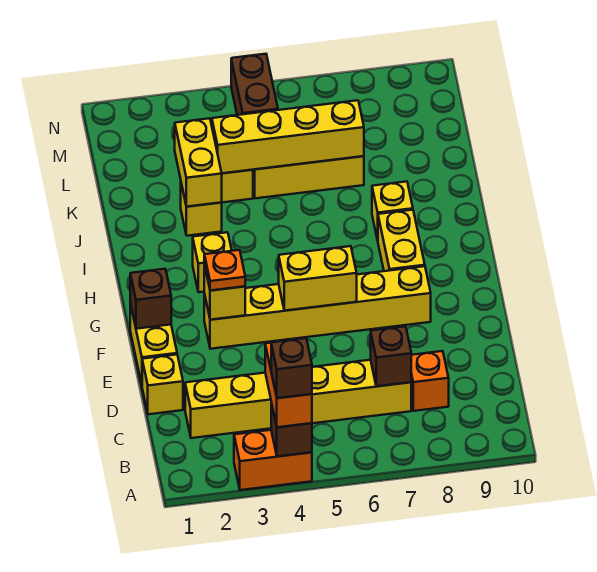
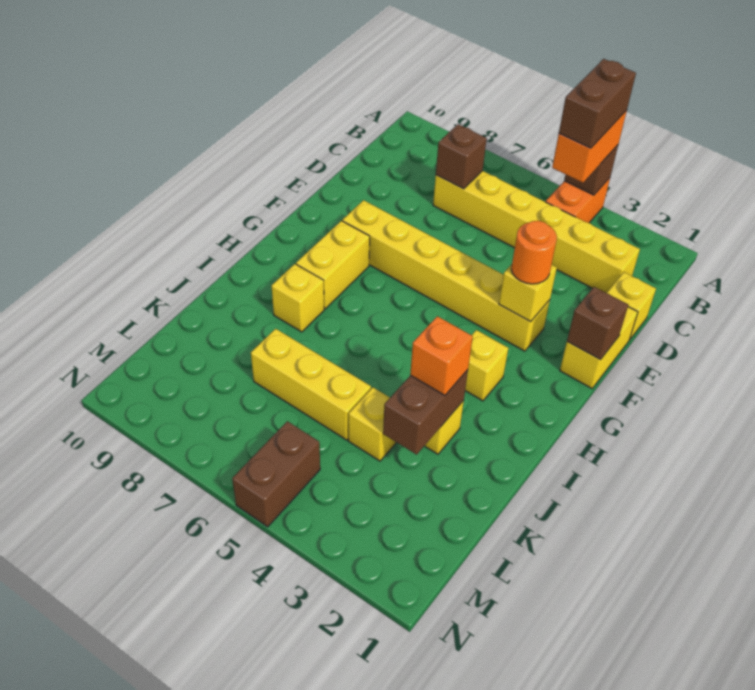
orange 1x2 brick [234,430,312,490] -> orange 1x2 brick turned to [546,178,610,223]
brown 1x1 brick [271,338,312,398] -> brown 1x2 brick [559,59,636,148]
orange 1x1 brick [411,351,449,411] -> orange 1x1 brick moved to [410,316,473,395]
orange 1x1 plate [204,250,245,291] -> orange 1x1 round brick [511,221,557,284]
yellow 1x2 brick [279,246,357,311] -> none
yellow 1x2 brick [175,118,222,207] -> brown 1x2 brick [383,370,468,455]
yellow 1x4 brick [212,100,364,173] -> none

